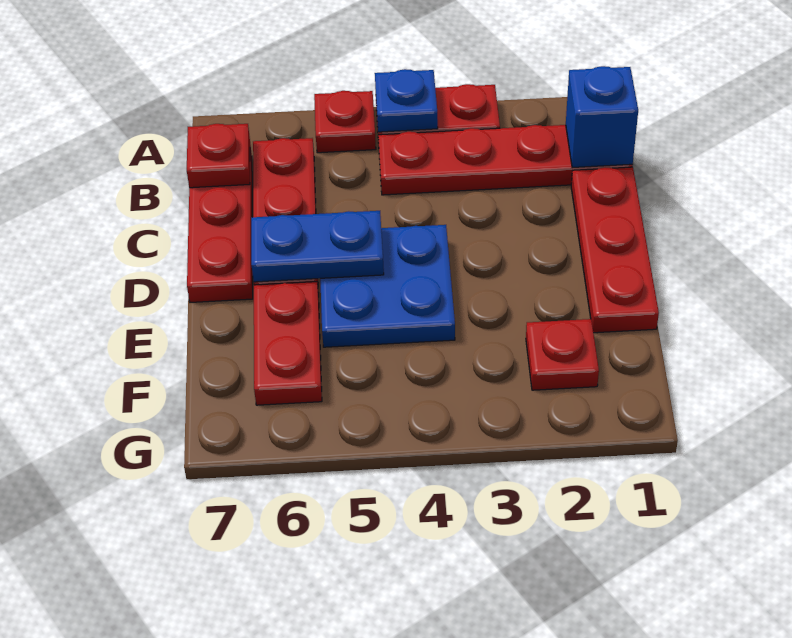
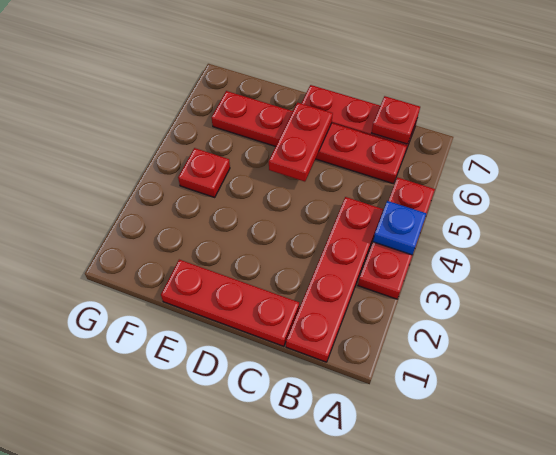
blue 1x1 brick [566,66,638,168] -> none
blue 2x2 plate [320,225,455,347] -> none
blue 1x2 plate [251,211,384,282] -> red 1x2 plate [269,102,333,182]
red 1x1 plate [526,319,599,390] -> red 1x1 plate moved to [178,148,230,197]

